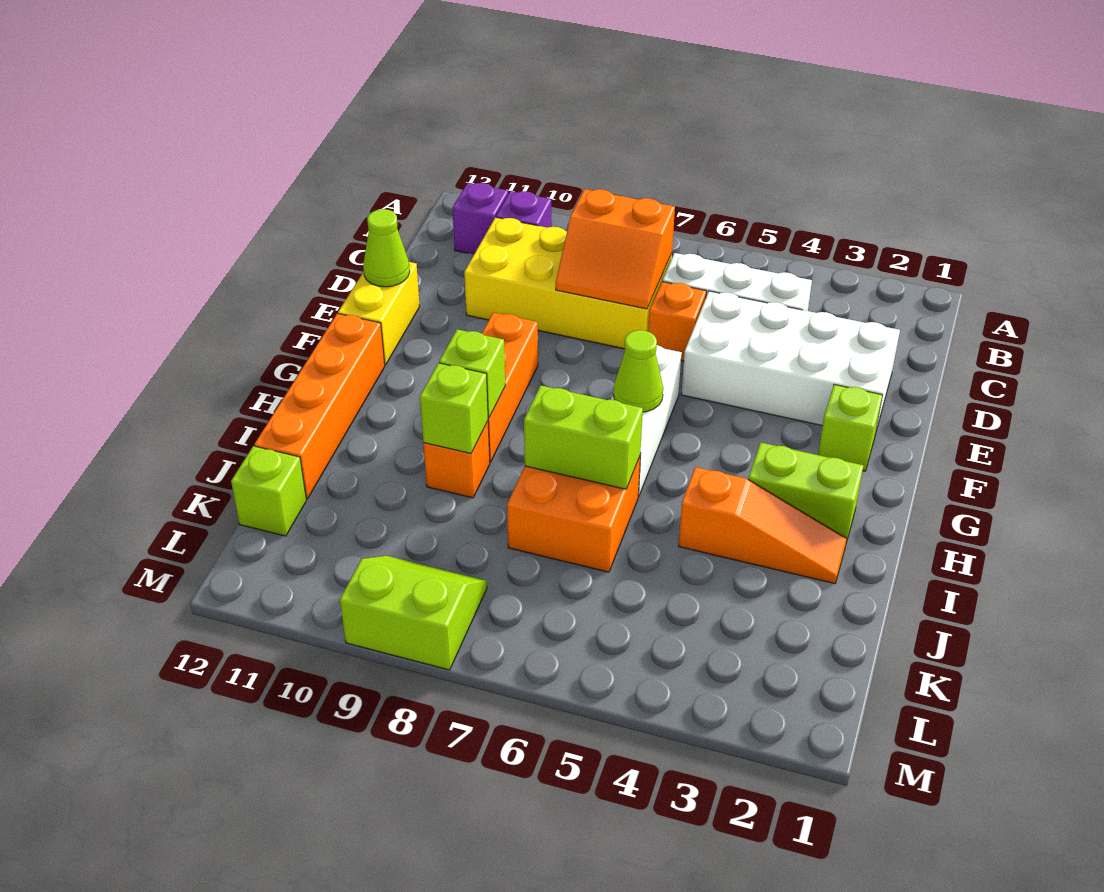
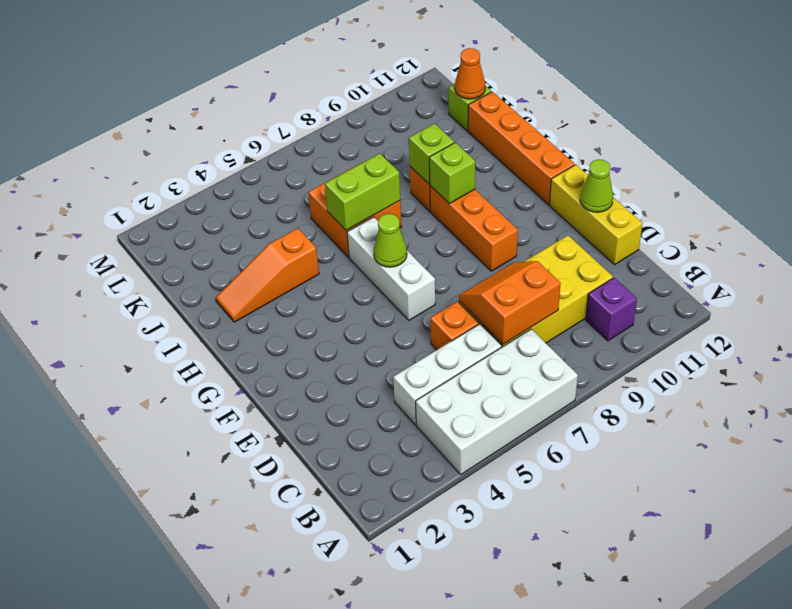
purple 1x1 brick [453,183,508,254] -> none
white 2x4 brick [681,291,900,431] -> white 2x4 brick moved to [416,329,578,474]
yellow 1x2 brick [338,262,420,365] -> yellow 1x3 brick [550,165,643,265]
lime 1x1 brick [818,385,883,471] -> none
lime 1x2 brick [748,443,863,542] -> none
none -> orange 1x1 cone [455,48,485,99]
lime 2x2 slope [340,556,487,670] -> none

